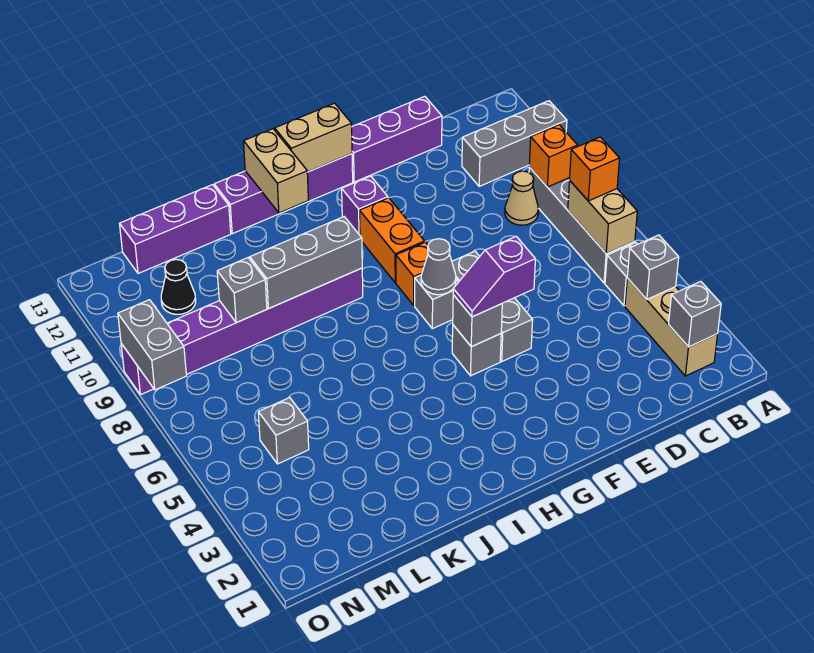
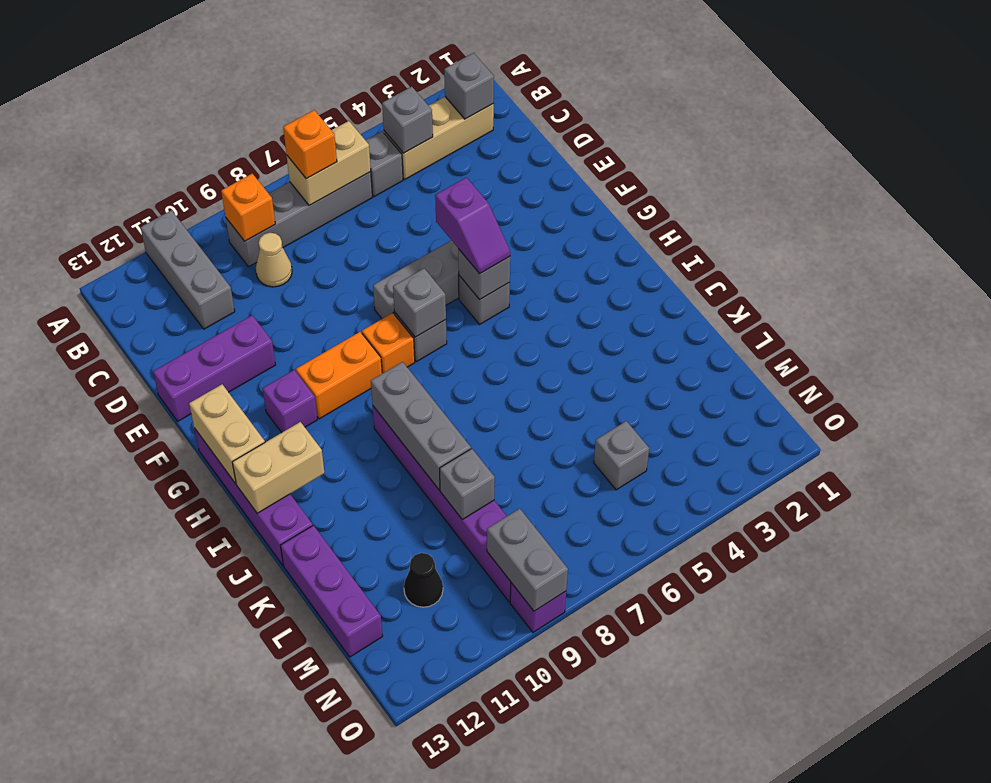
purple 1x3 brick [352,96,442,182] -> purple 1x3 brick turned to [153,315,275,421]
grey 1x1 cone [421,239,456,295] -> grey 1x1 brick [393,268,446,337]
grey 1x2 brick [118,300,186,390] -> grey 1x2 brick turned to [487,509,568,611]

